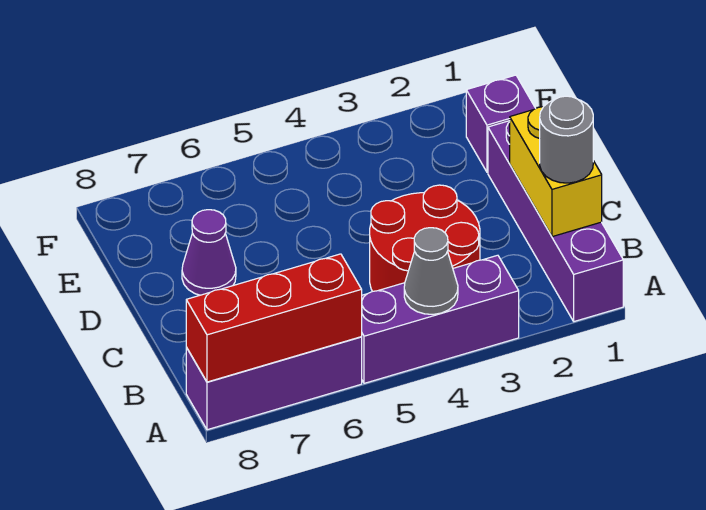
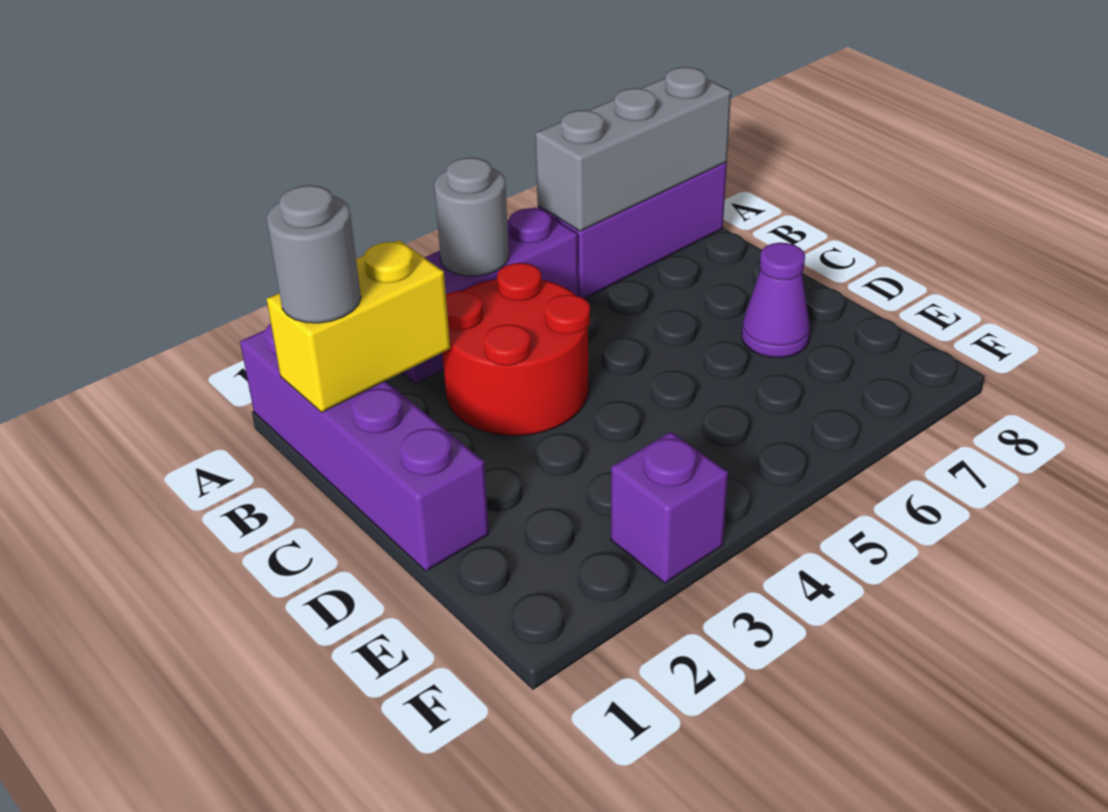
grey 1x1 cone [404,228,458,314] -> grey 1x1 round brick [434,158,509,276]
red 1x3 brick [186,254,362,382] -> grey 1x3 brick [535,67,731,231]
yellow 1x2 brick [510,107,602,237] -> yellow 1x2 brick turned to [267,240,450,412]
purple 1x1 brick [466,75,536,172] -> purple 1x1 brick moved to [611,432,728,583]

